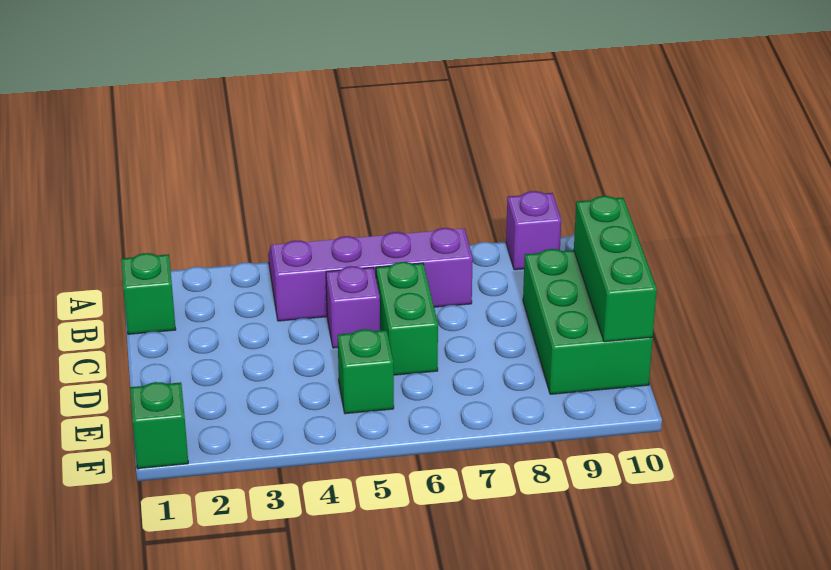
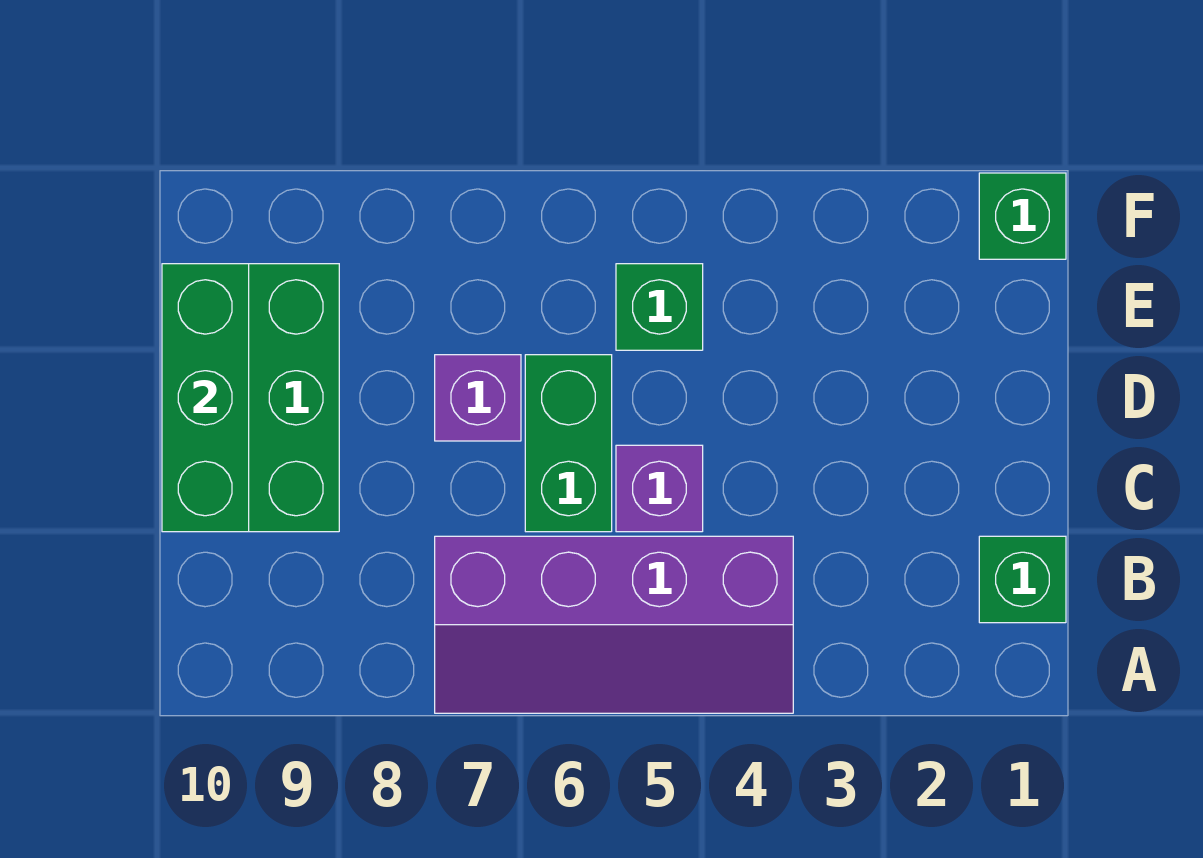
purple 1x1 brick [506,191,561,270] -> purple 1x1 brick moved to [435,355,521,441]

